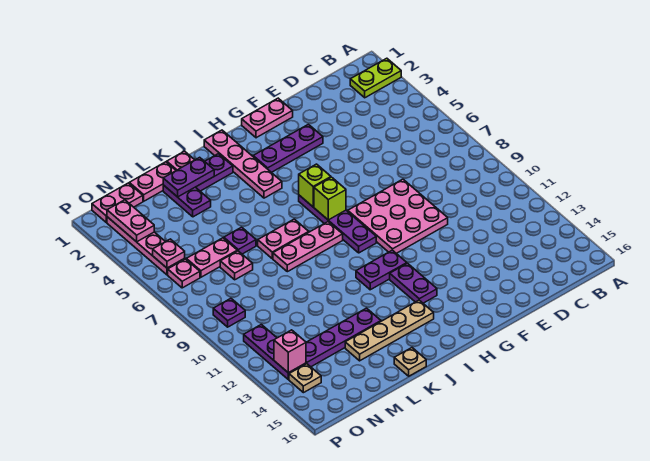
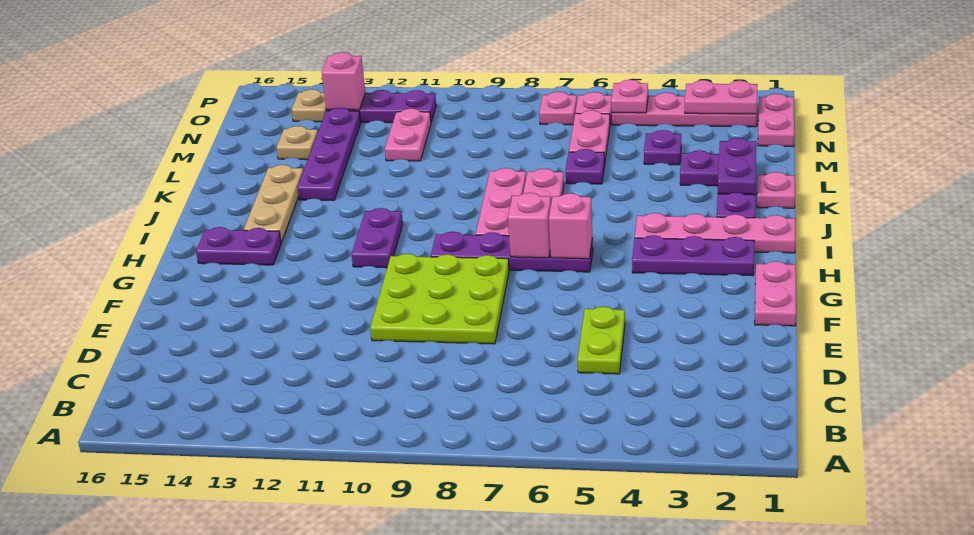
lime 1x2 plate [350,58,401,98] -> lime 1x2 plate moved to [578,306,625,374]
pink 3x3 plate [348,179,448,253] -> lime 3x3 plate [370,254,509,344]
purple 1x3 plate [253,124,323,173] -> purple 1x3 plate turned to [632,235,754,276]
lime 1x1 brick [299,164,331,207] -> pink 1x1 brick [549,193,592,259]
lime 1x1 brick [314,177,346,220] -> pink 1x1 brick [508,193,551,258]
purple 1x2 plate [390,263,437,303] -> purple 1x2 plate moved to [196,227,281,265]
tan 1x4 plate [345,300,434,361] -> tan 1x3 plate [244,165,303,242]
tan 1x1 plate [394,348,426,376] -> tan 1x1 plate moved to [277,126,318,160]
pink 1x2 plate [129,162,176,201] -> pink 1x2 plate moved to [385,108,431,161]
pink 1x1 plate [220,251,253,280] -> pink 1x1 plate moved to [539,92,577,125]
purple 1x1 plate [213,298,245,327] -> purple 1x1 plate moved to [644,130,681,165]

